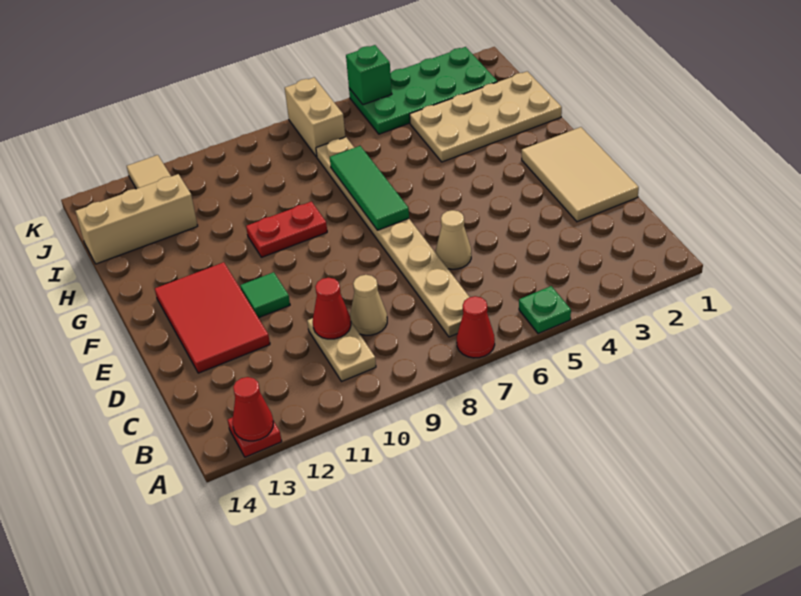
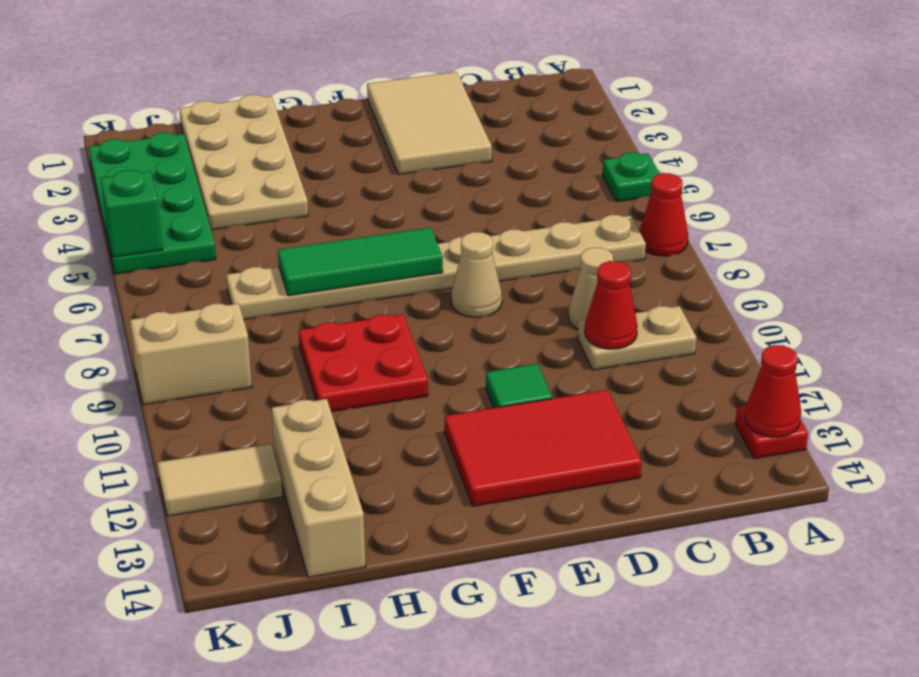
tan 2x3 tile [522,127,639,222] -> tan 2x3 tile turned to [367,72,492,174]
tan 1x1 cone [436,210,471,269] -> tan 1x1 cone moved to [451,232,502,317]
red 1x2 plate [246,202,327,257] -> red 2x2 plate [299,314,428,412]
tan 1x2 brick [285,77,345,157] -> tan 1x2 brick moved to [130,303,252,404]

